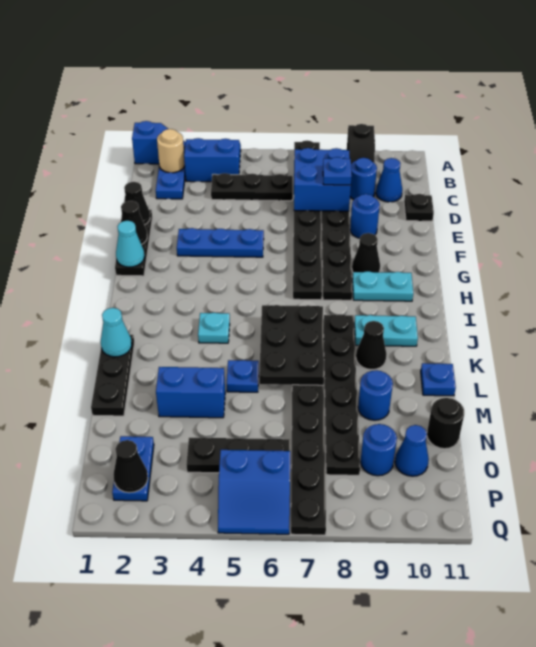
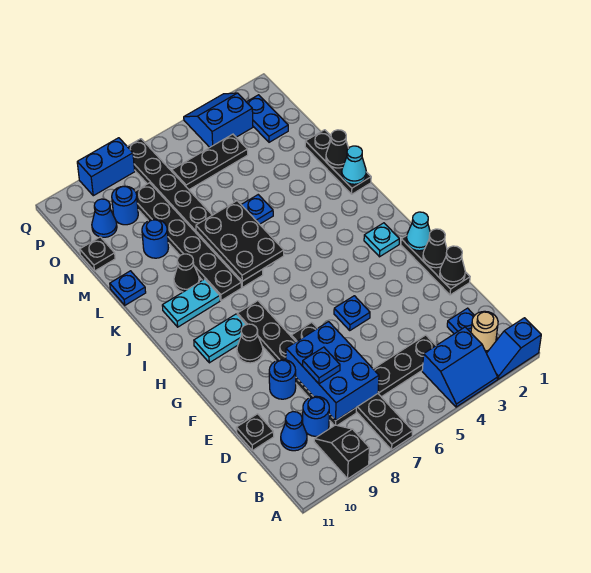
black 1x8 plate [293,141,322,300] -> black 1x6 plate [291,322,413,450]
blue 2x2 brick [294,148,351,211] -> blue 2x3 brick [286,322,379,421]
blue 1x3 plate [177,228,264,257] -> blue 1x1 plate [334,296,370,330]
cyan 1x1 plate [198,313,230,343] -> cyan 1x1 plate moved to [364,223,399,257]
blue 1x2 brick [156,367,225,418] -> blue 1x2 brick moved to [77,138,135,196]
black 1x1 round brick [427,398,464,449] -> black 1x1 plate [80,237,115,271]
black 1x1 cone [113,440,148,493] -> black 1x1 cone moved to [326,130,349,168]
blue 2x2 slope [218,450,290,534] -> blue 2x2 slope moved to [184,93,253,147]

